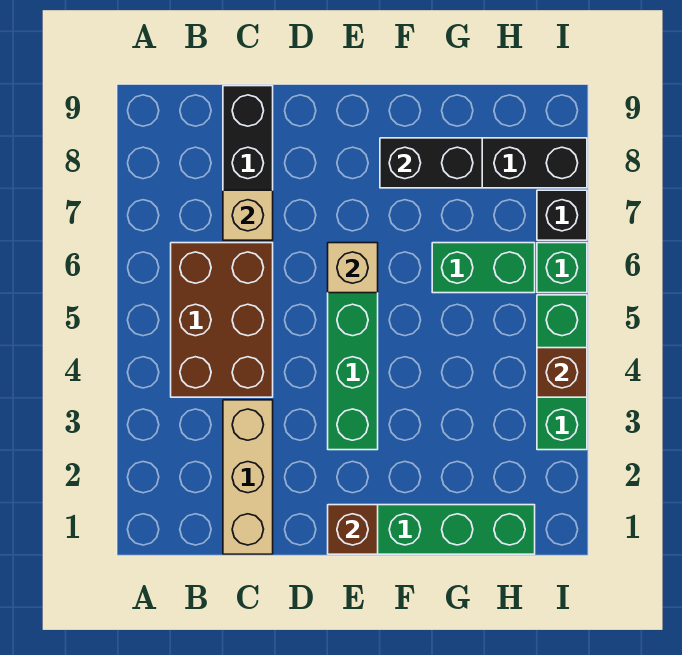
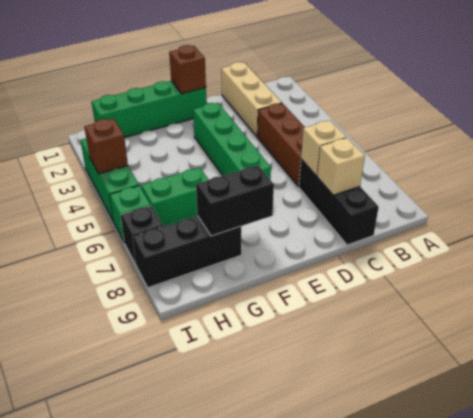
brown 2x3 brick [171,243,273,397] -> brown 1x3 brick [257,103,305,186]
tan 1x1 brick [328,243,378,293] -> tan 1x1 brick moved to [317,138,365,195]

